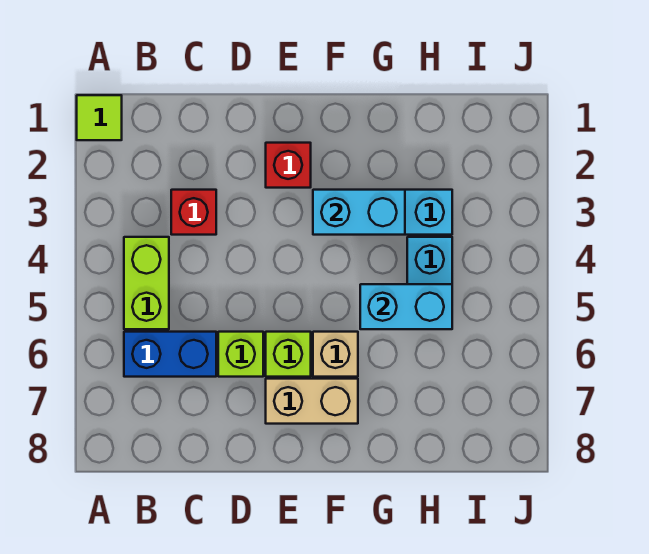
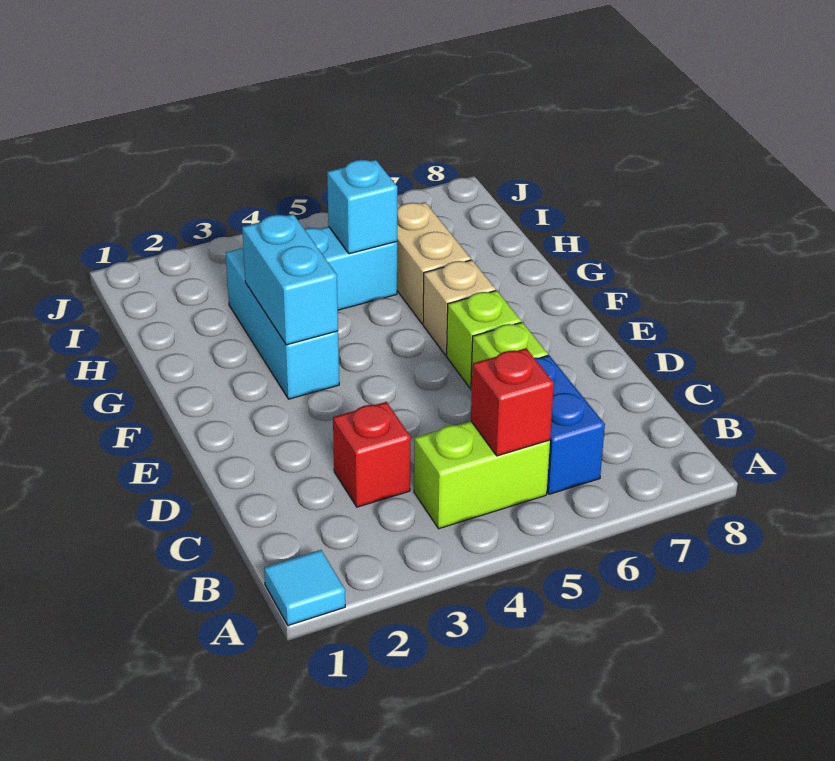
lime 1x1 tile [77,95,122,140] -> cyan 1x1 tile [264,550,345,625]
red 1x1 brick [266,143,311,188] -> red 1x1 brick moved to [471,348,554,456]
tan 1x2 brick [266,379,358,424] -> tan 1x2 brick moved to [397,202,471,324]
cyan 1x2 brick [360,284,452,329] -> cyan 1x1 brick [327,160,397,254]

